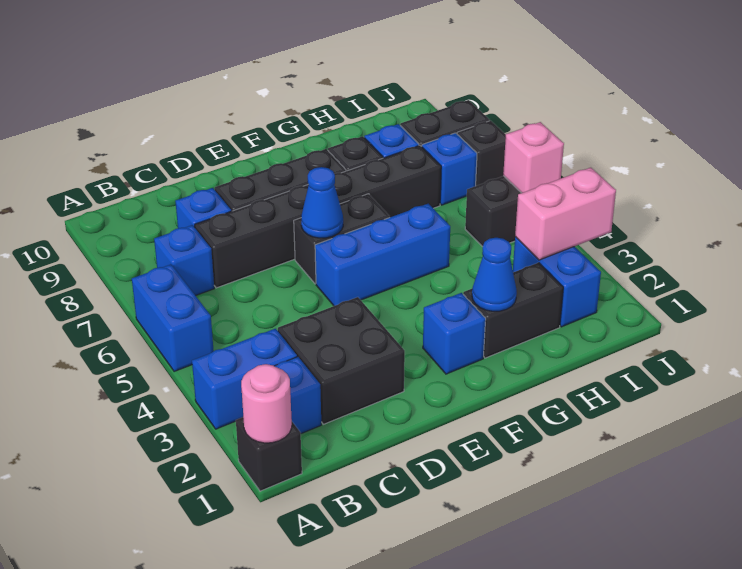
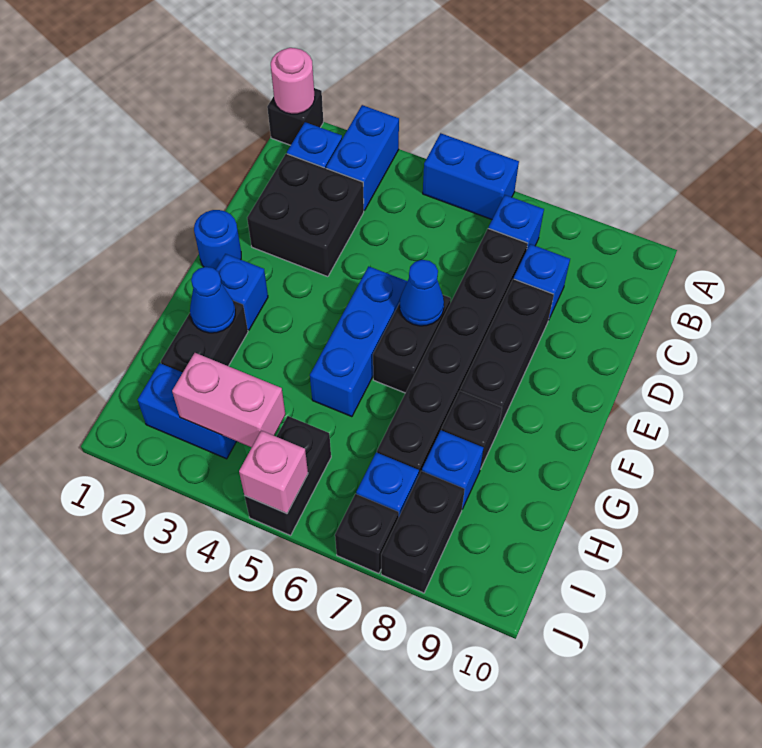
none -> blue 1x1 round brick [194,210,241,270]
pink 1x2 brick [515,168,616,260] -> pink 1x2 brick turned to [172,353,285,447]

